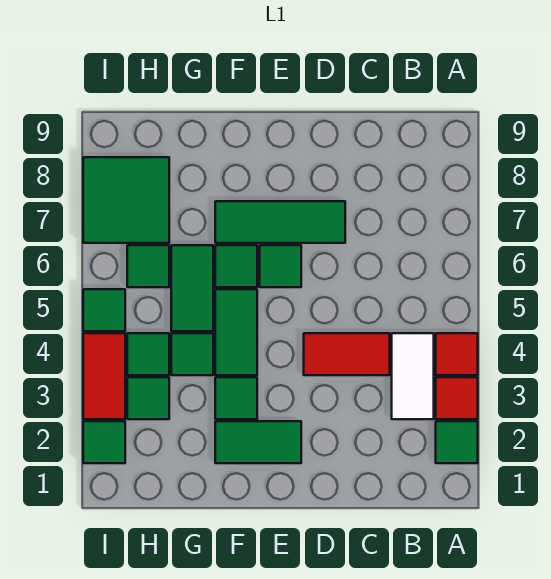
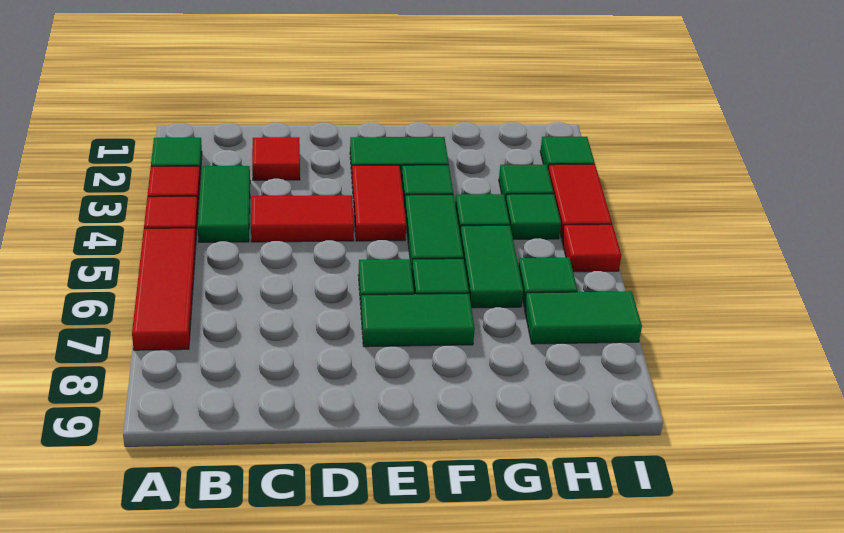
none -> red 1x3 tile [132,228,196,350]
white 1x2 tile [392,333,434,419] -> green 1x2 tile [198,166,250,242]
none -> red 1x1 tile [252,137,300,180]
green 1x3 tile [215,201,345,243] -> green 1x2 tile [361,293,475,347]
none -> red 1x2 tile [352,165,406,241]
green 2x2 tile [83,157,169,243] -> green 1x2 tile [524,291,642,344]
green 1x1 tile [83,289,125,331] -> red 1x1 tile [562,224,621,272]

